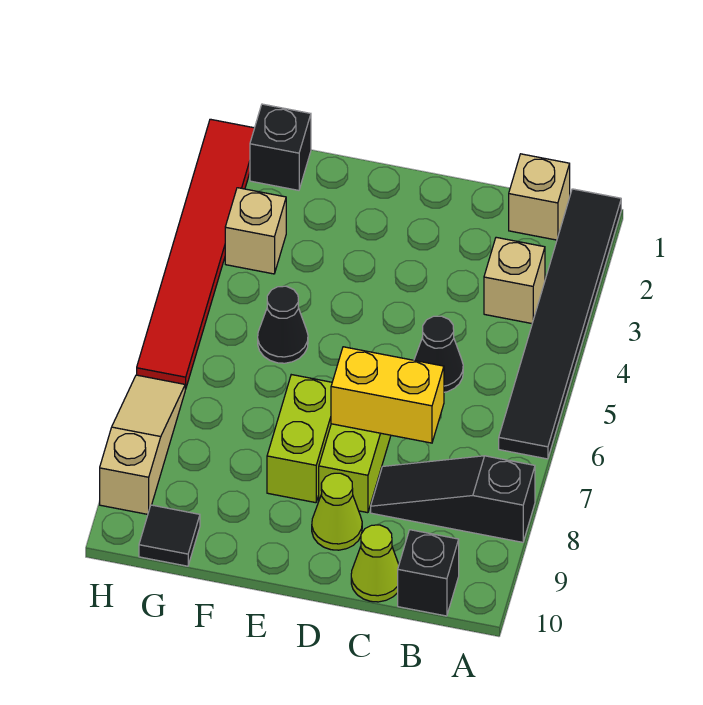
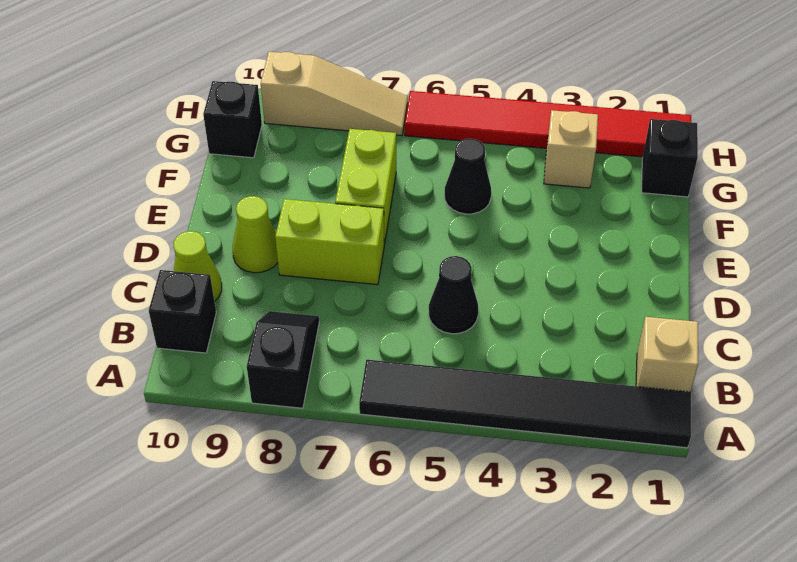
black 1x3 slope [371,456,535,542] -> black 1x2 slope [247,311,319,408]
tan 1x1 brick [484,237,545,324] -> none
yellow 1x2 brick [331,347,444,443] -> none
lime 1x2 brick [267,375,332,503] -> lime 1x2 brick turned to [335,129,396,245]
black 1x1 tile [139,505,200,566] -> black 1x1 brick [203,81,262,158]

